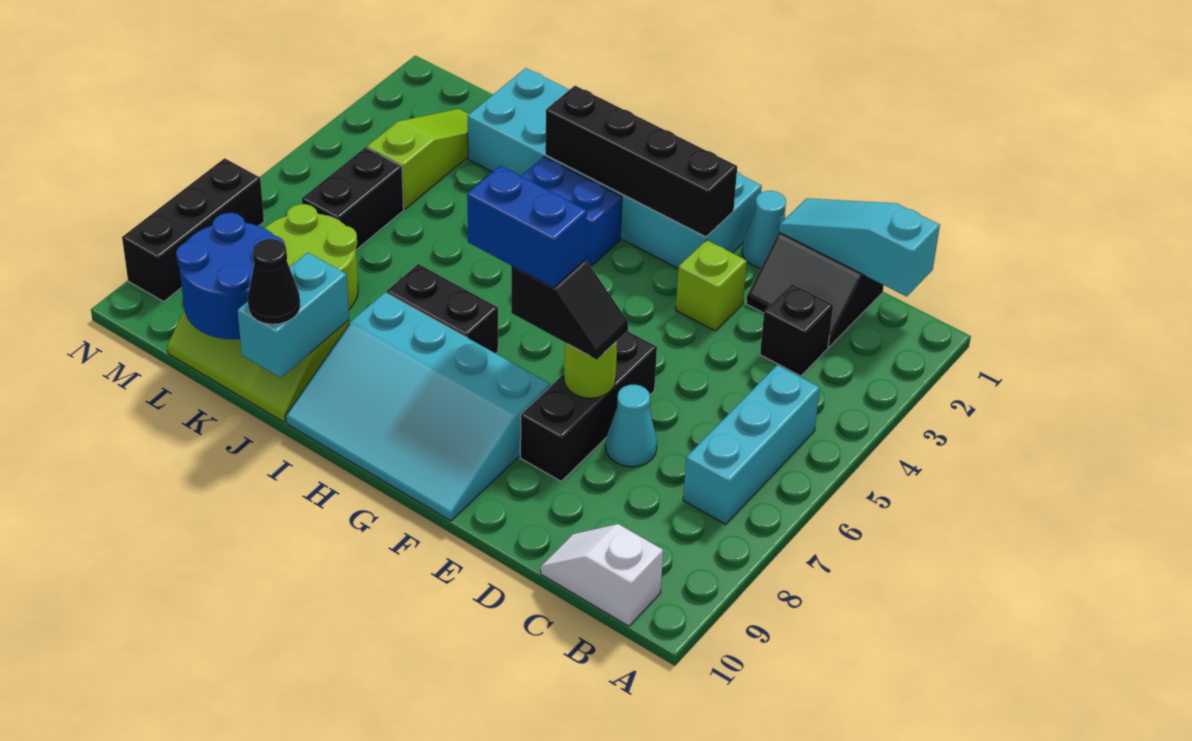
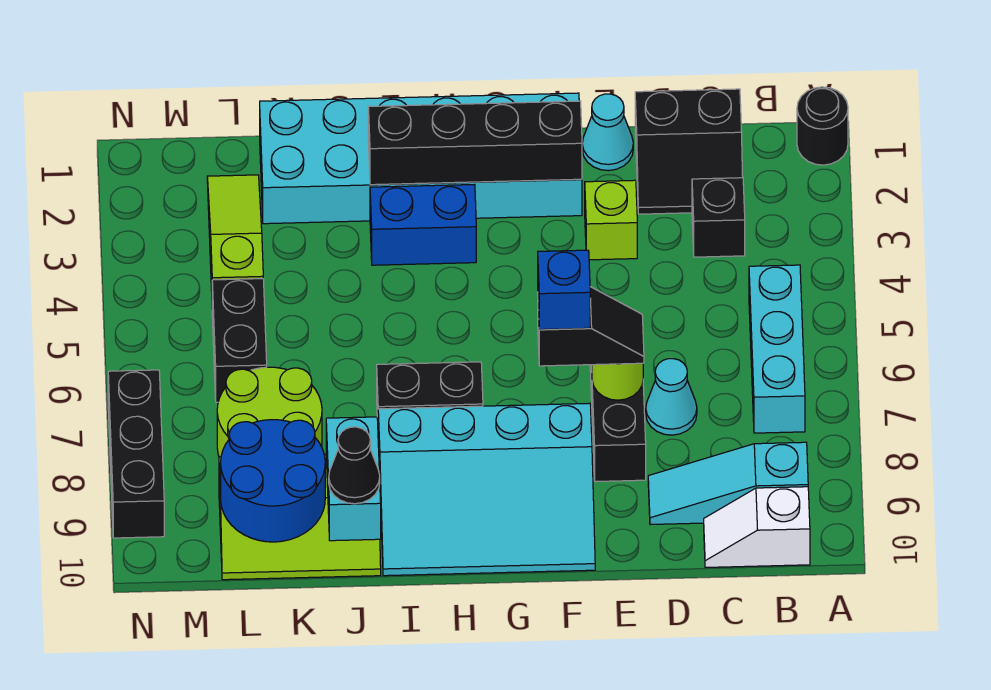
none -> black 1x1 round brick [797,87,848,165]
cyan 1x3 slope [779,198,940,297] -> cyan 1x3 slope moved to [648,442,808,525]
blue 1x2 brick [467,166,587,288] -> blue 1x1 brick [538,250,590,330]

